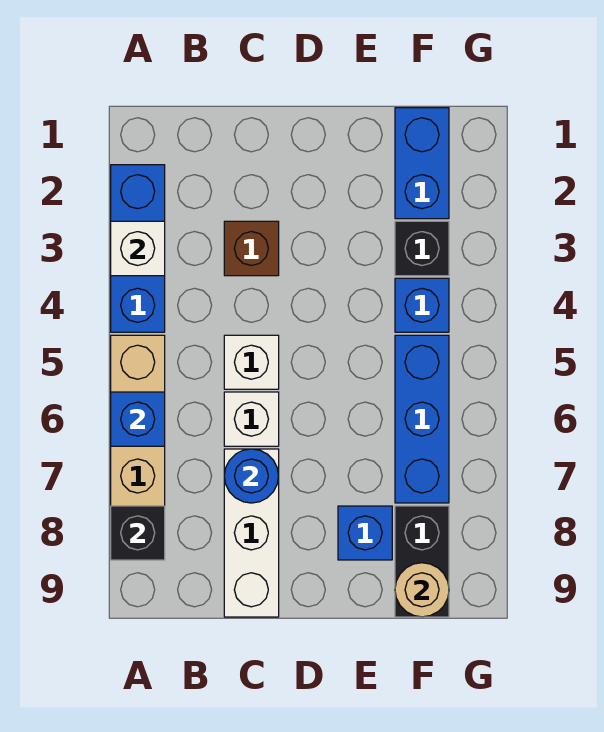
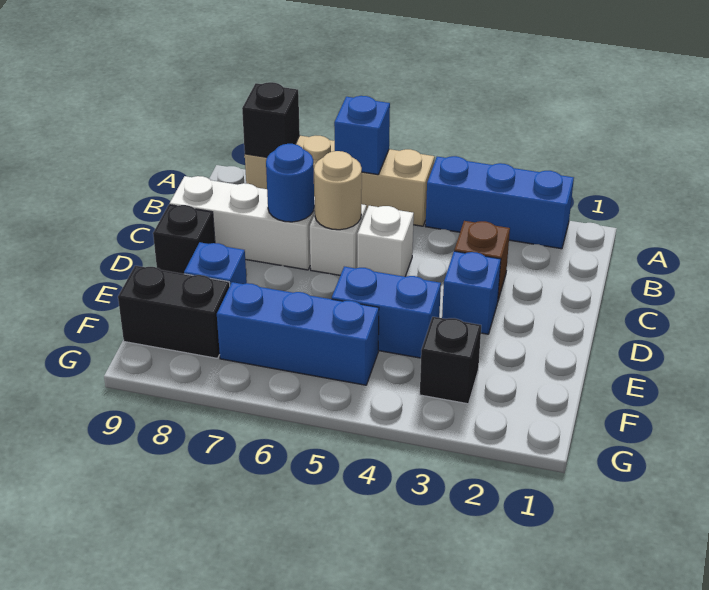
white 1x1 brick [111,221,165,276] -> none
none -> black 1x1 brick [153,205,215,274]
blue 1x2 brick [395,108,449,219] -> blue 1x2 brick moved to [332,267,441,358]
blue 1x1 brick [395,278,449,332] -> blue 1x1 brick moved to [442,251,501,334]
tan 1x1 round brick [395,563,449,617] -> tan 1x1 round brick moved to [314,151,362,230]

